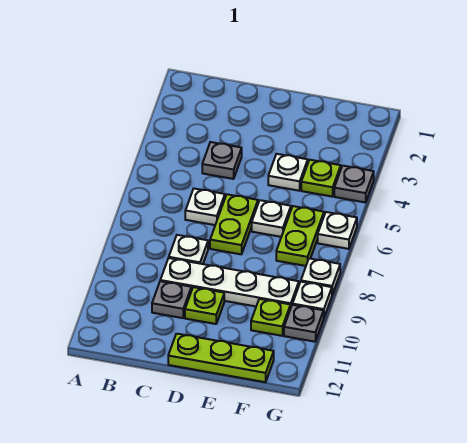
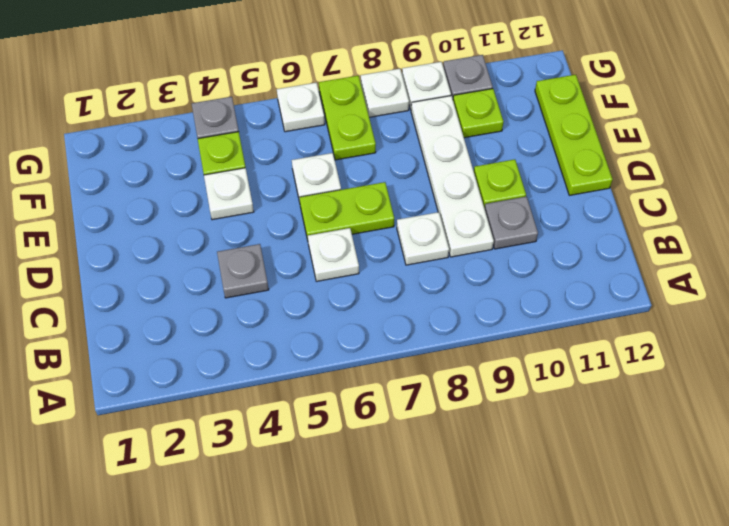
lime 1x2 plate [276,206,324,266] -> lime 1x2 plate turned to [319,76,376,160]

